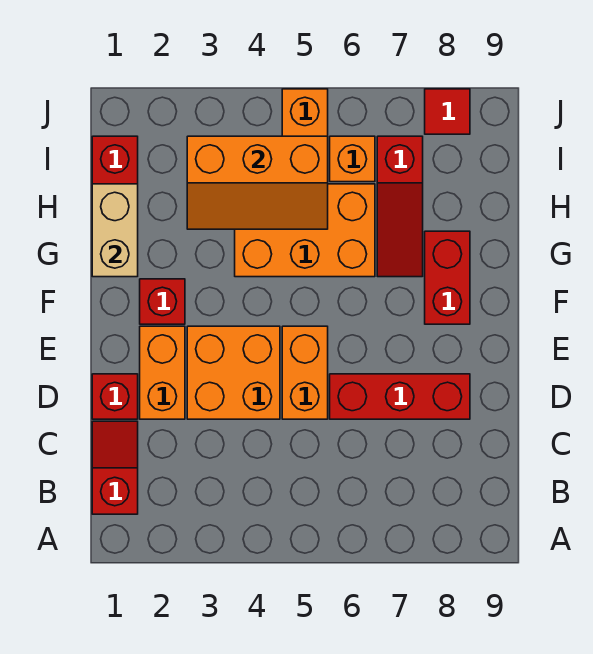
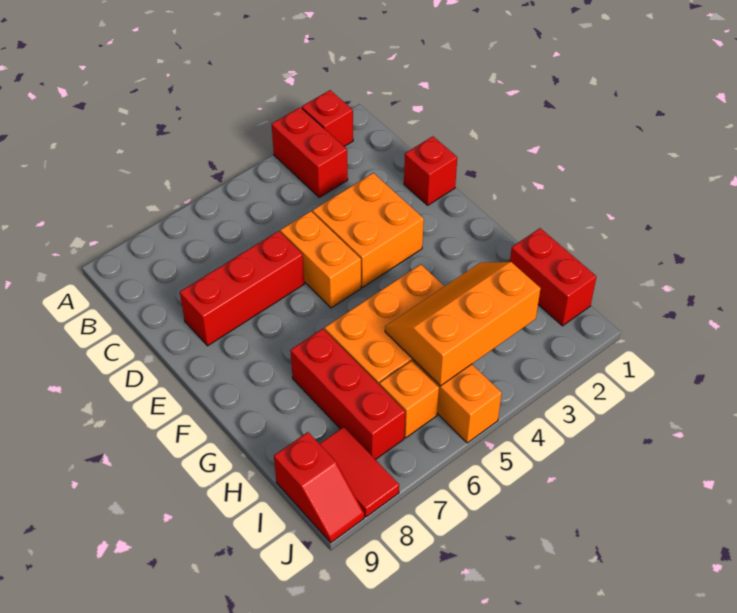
red 1x2 slope [92,421,138,514] -> red 1x2 slope moved to [274,432,364,543]
orange 1x2 brick [140,326,185,419] -> none
red 1x1 brick [140,279,185,324] -> red 1x1 brick moved to [302,90,353,146]
red 1x2 brick [425,231,470,324] -> red 1x2 brick moved to [271,107,348,197]
tan 1x2 brick [92,184,138,277] -> none
red 1x3 slope [377,136,423,277] -> red 1x3 brick [290,329,405,460]
red 1x1 tile [425,89,470,134] -> red 1x2 tile [320,427,399,517]

